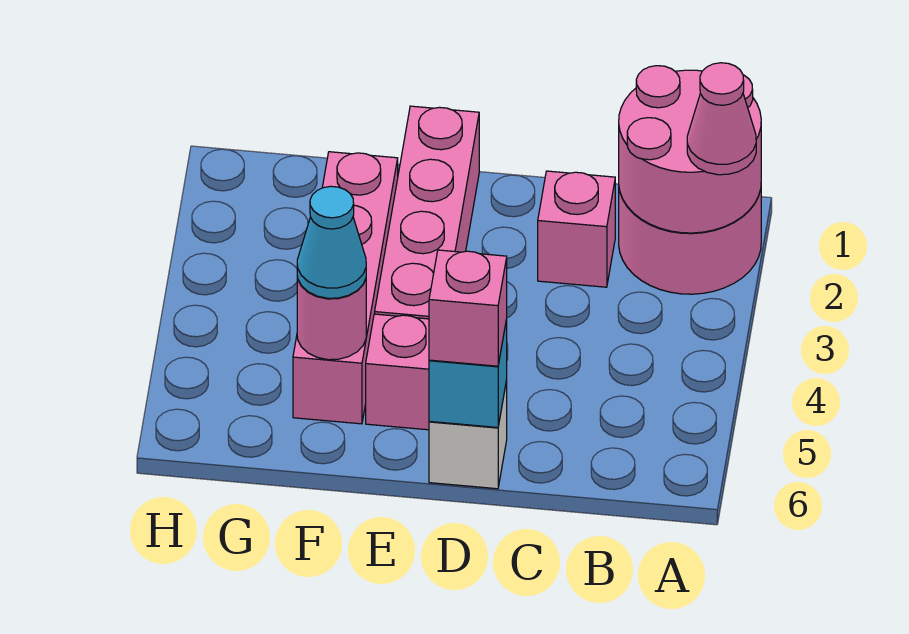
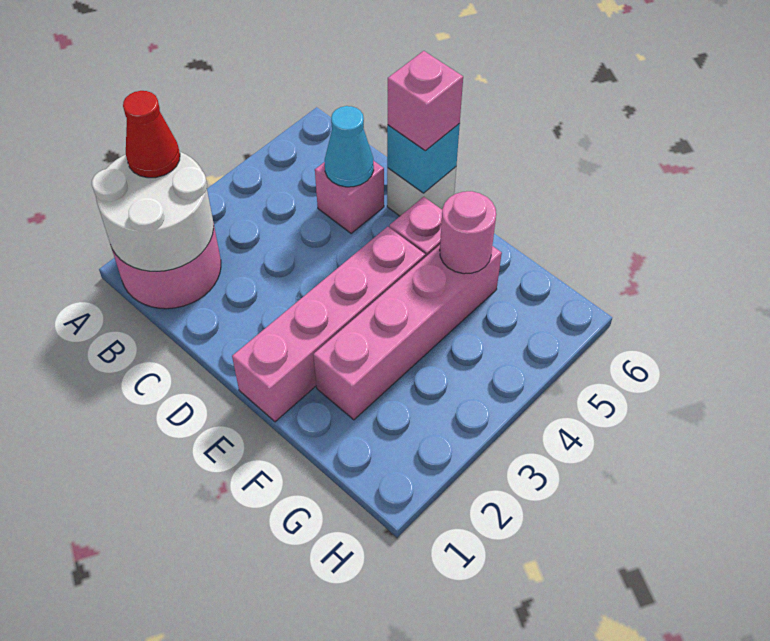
pink 2x2 round brick [619,66,761,233] -> white 2x2 round brick [92,152,214,271]
pink 1x1 cone [687,63,756,175] -> red 1x1 cone [123,91,180,178]
pink 1x1 brick [538,171,615,287] -> pink 1x1 brick moved to [315,161,384,233]
cyan 1x1 cone [297,186,366,298] -> cyan 1x1 cone moved to [325,106,374,187]

